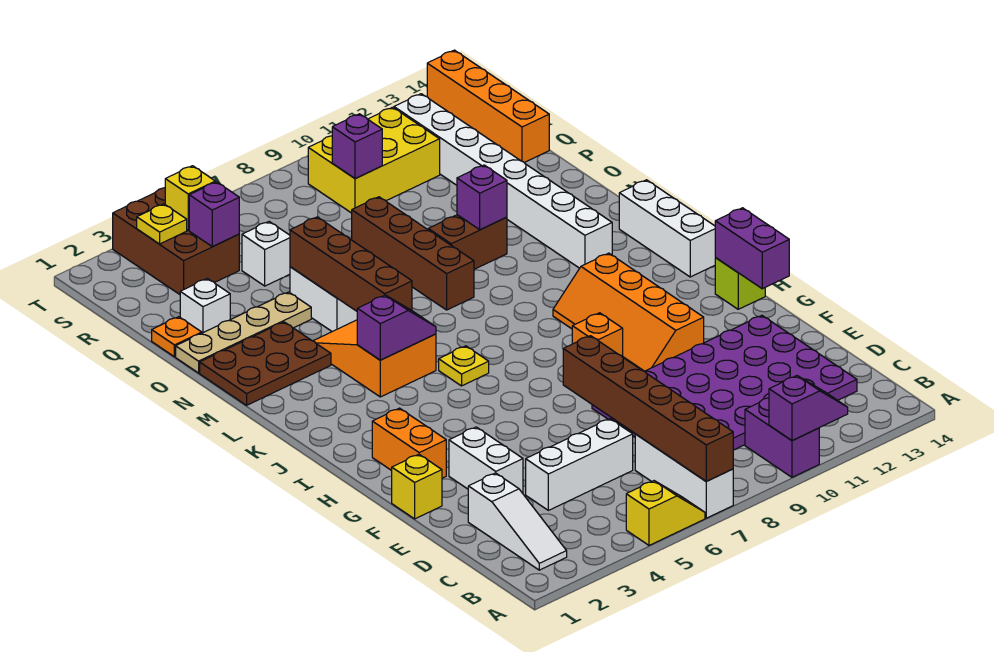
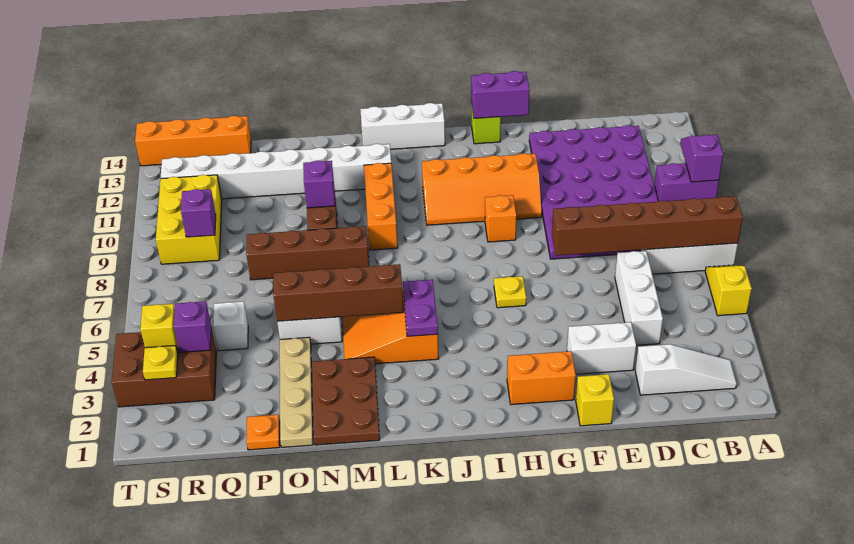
yellow 1x1 plate [439,346,489,386] -> yellow 1x1 plate moved to [494,276,526,308]
purple 1x2 slope [357,295,436,360] -> purple 1x2 plate [403,280,438,336]
none -> orange 1x3 brick [364,163,398,250]
white 1x1 brick [180,279,230,333] -> none

